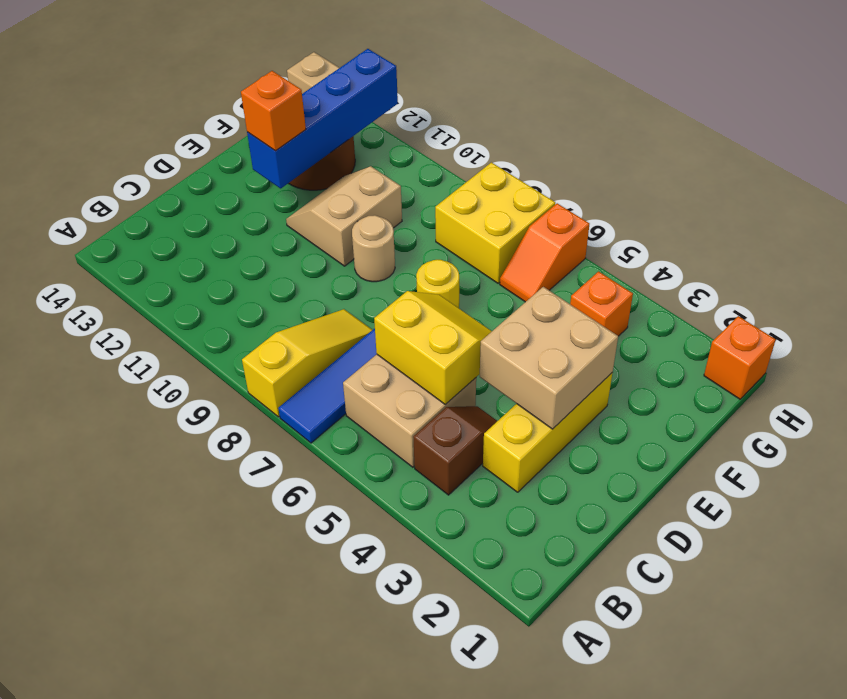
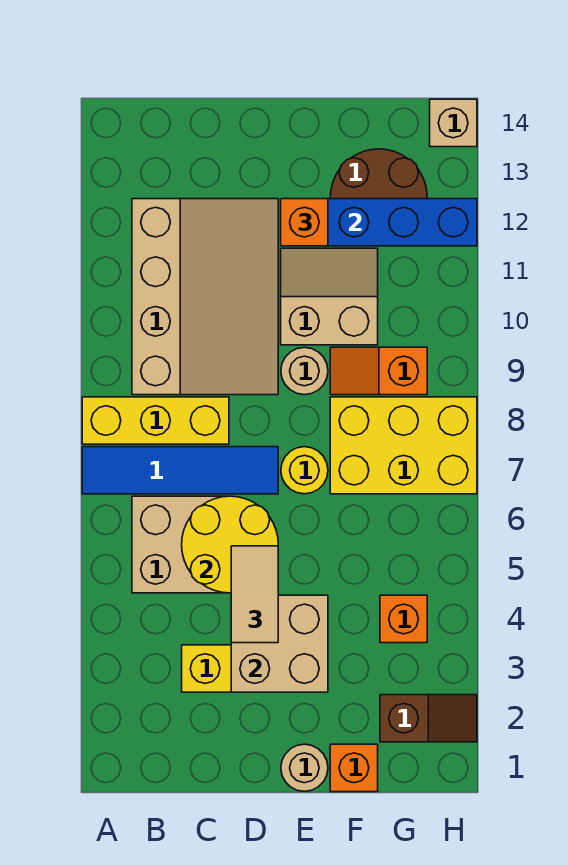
yellow 1x3 slope [242,309,372,417] -> yellow 1x3 brick [82,397,229,444]
brown 1x2 slope [413,406,497,495] -> brown 1x2 slope moved to [380,695,477,742]
none -> tan 3x4 slope [132,199,278,395]
yellow 2x2 slope [374,291,492,405] -> yellow 2x2 round brick [182,496,278,593]
none -> tan 1x2 tile [231,546,278,643]
none -> tan 1x1 round brick [281,744,328,791]
orange 1x2 slope [500,203,589,302] -> orange 1x2 slope moved to [330,347,427,395]
yellow 2x2 brick [435,162,555,283] -> yellow 2x3 brick [330,397,477,494]
orange 1x1 brick [704,316,776,399] -> orange 1x1 brick moved to [330,744,378,792]

